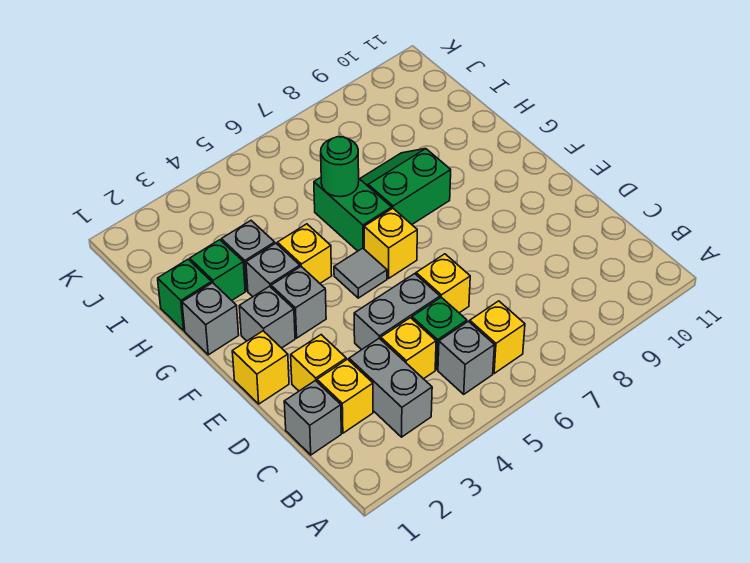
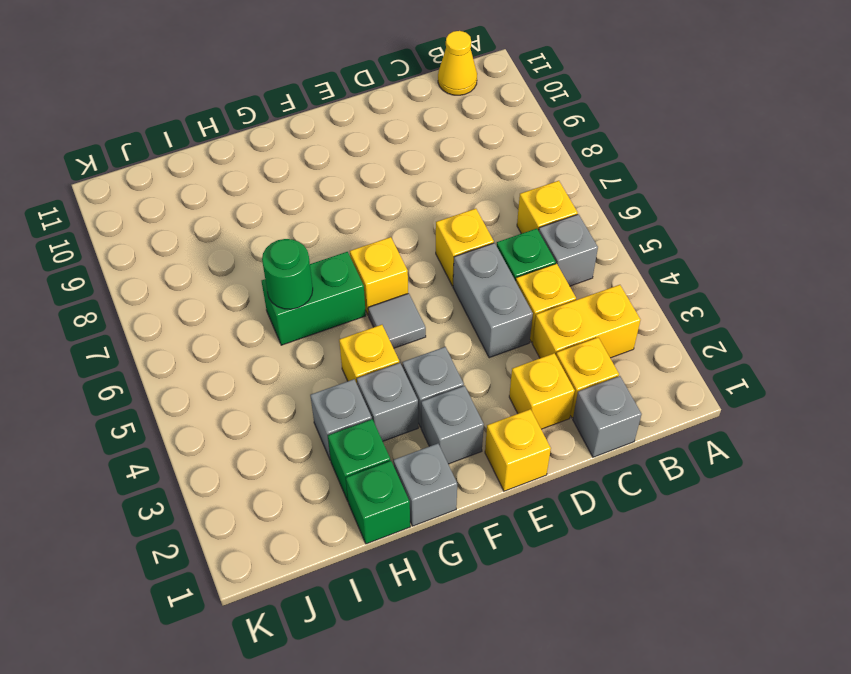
grey 1x2 brick [349,338,432,437] -> yellow 1x2 brick [533,285,641,358]
none -> yellow 1x1 cone [438,31,477,95]
green 2x2 slope [360,149,451,224] -> none

